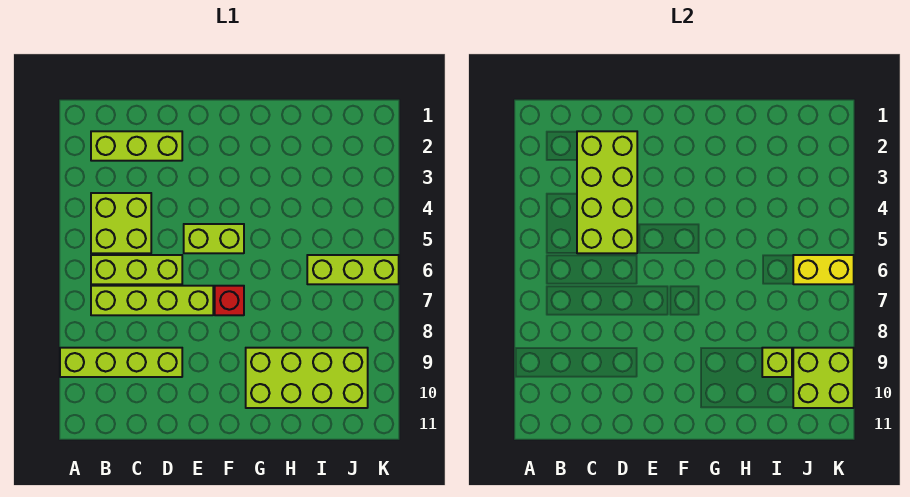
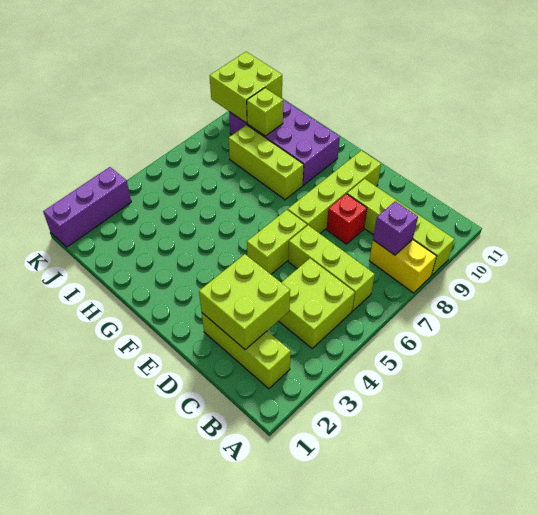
lime 1x4 brick [91,286,213,315] -> lime 1x4 brick turned to [288,151,381,233]
none -> purple 1x1 brick [373,201,418,255]
lime 2x4 brick [577,131,637,253] -> lime 2x2 brick [199,254,290,349]
lime 1x2 brick [184,224,244,253] -> lime 1x2 brick turned to [247,210,307,274]
red 1x1 brick [215,286,244,315] -> red 1x1 brick moved to [326,194,367,244]
lime 2x4 brick [246,348,368,408] -> purple 2x4 brick [229,100,340,185]
lime 1x3 brick [307,255,399,284] -> lime 1x3 brick moved to [229,125,304,200]
yellow 1x2 brick [793,255,854,284] -> yellow 1x2 brick moved to [369,239,437,293]
none -> purple 1x3 brick [43,167,131,247]

